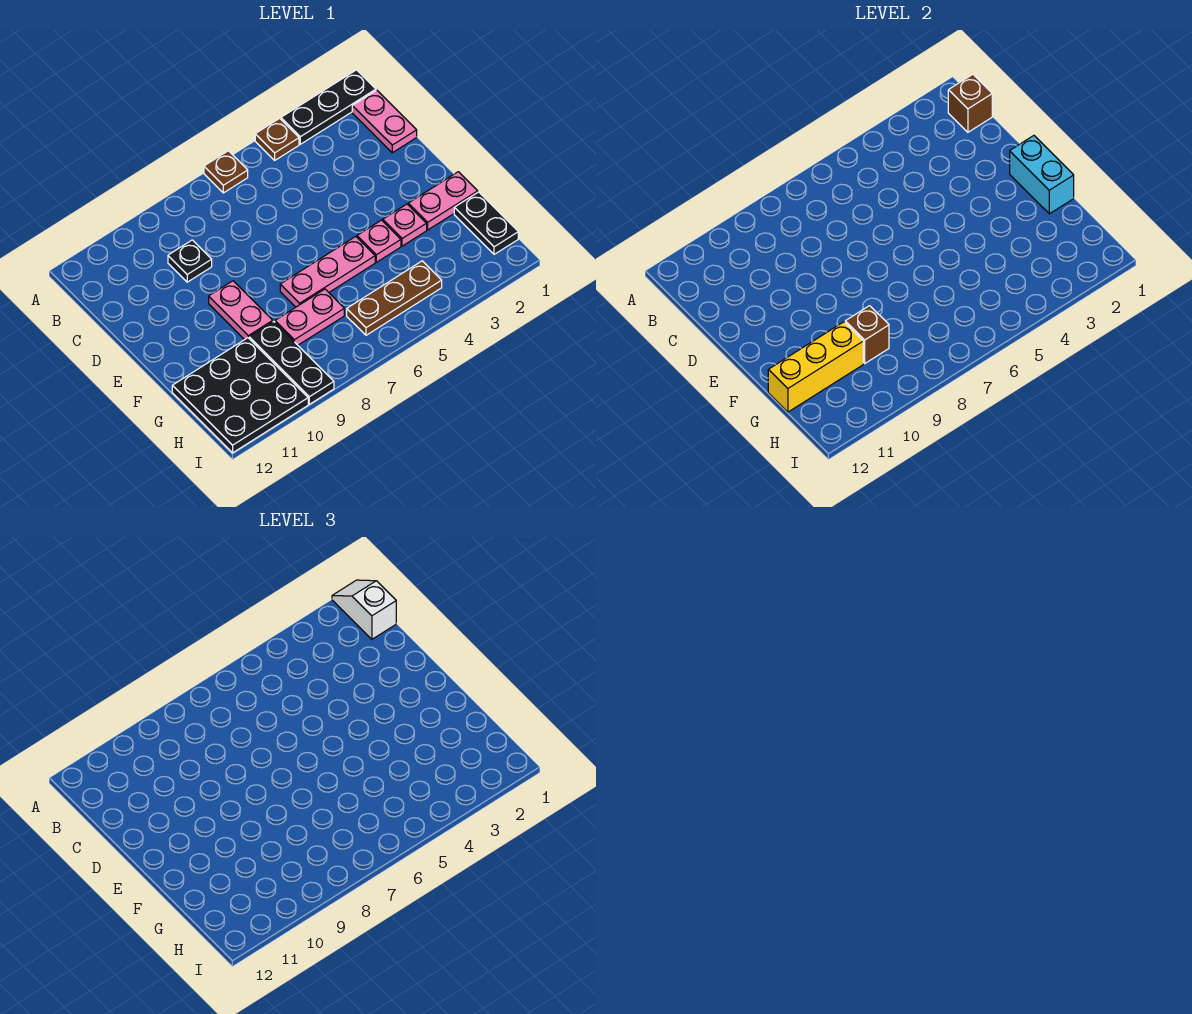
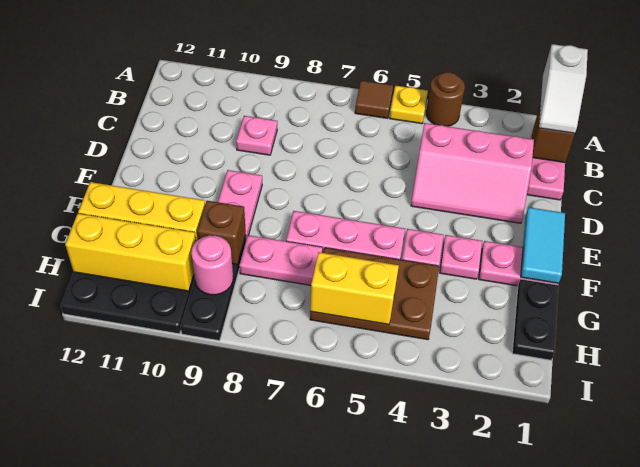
black 1x3 plate [281,70,376,144] -> none
white 1x2 slope [332,580,396,639] -> white 1x2 slope turned to [539,44,588,133]
brown 1x1 plate [255,118,299,160] -> brown 1x1 round brick [426,72,465,126]
none -> yellow 1x1 plate [390,86,428,124]
brown 1x1 plate [204,151,248,193] -> brown 1x1 tile [355,81,393,118]
none -> pink 2x3 slope [411,123,534,223]
black 1x1 plate [168,240,212,282] -> pink 1x1 plate [236,116,277,155]
cyan 1x2 brick [1010,136,1074,214] -> cyan 1x2 tile [521,207,565,283]
brown 1x3 plate [347,261,442,335] -> brown 2x3 plate [310,248,439,340]
none -> yellow 1x2 brick [310,252,399,325]
none -> pink 1x1 round brick [191,235,233,295]
none -> yellow 1x3 brick [65,213,196,291]

